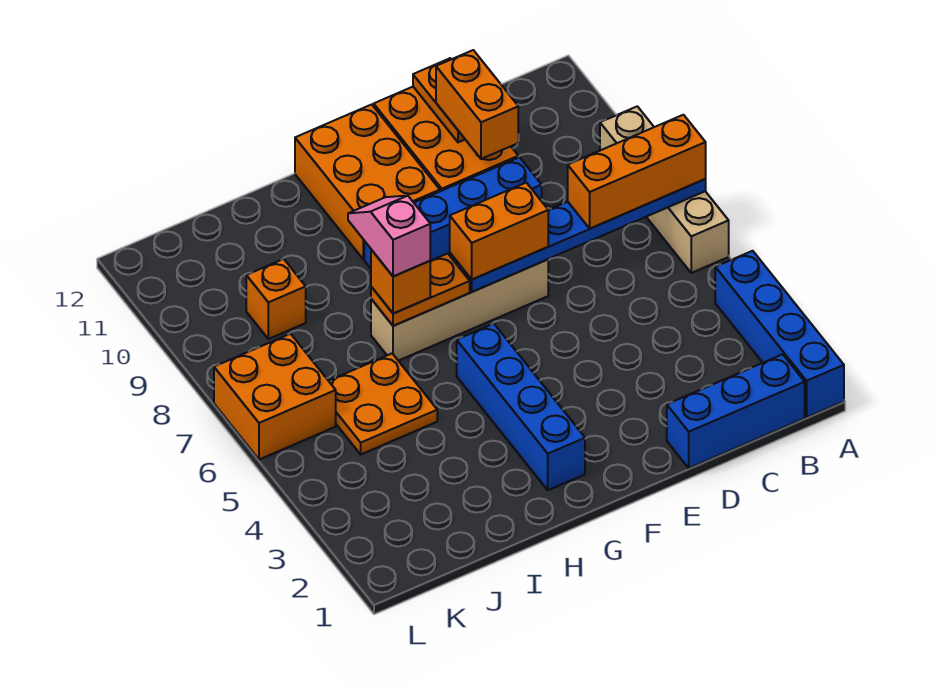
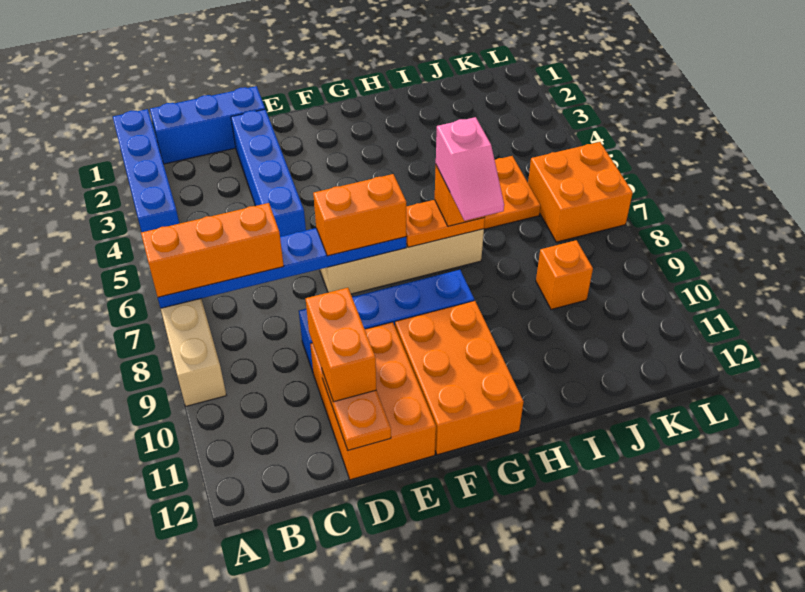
blue 1x4 brick [457,324,585,490] -> blue 1x4 brick moved to [231,109,306,237]

